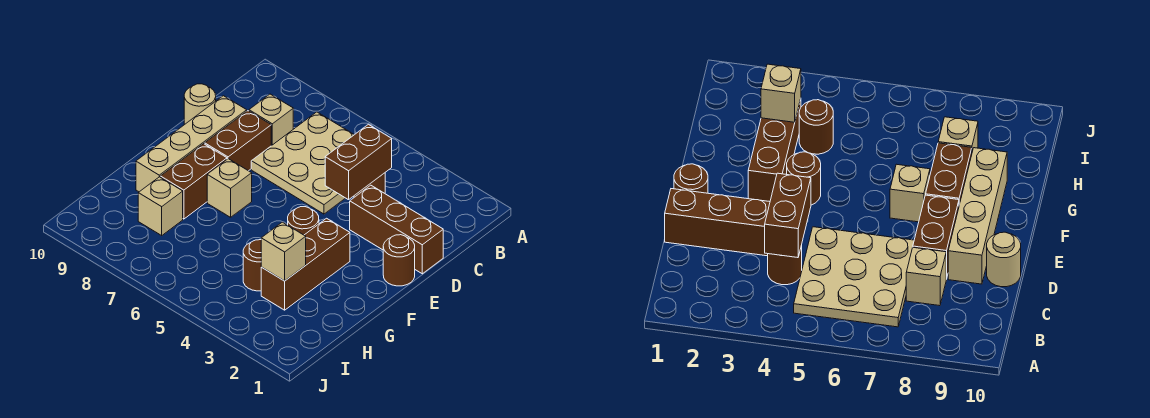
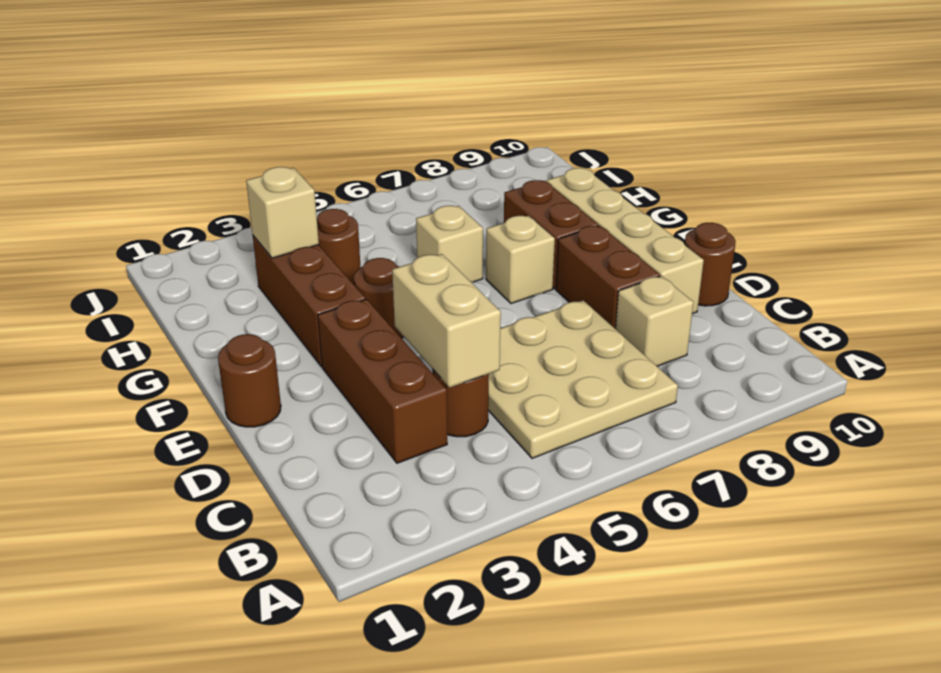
brown 1x2 brick [325,124,392,200] -> tan 1x2 brick [392,254,501,388]
brown 1x3 brick [350,185,443,274] -> brown 1x3 brick turned to [318,299,447,463]
tan 1x1 round brick [184,84,216,125] -> brown 1x1 round brick [685,223,736,306]
tan 1x1 brick [138,177,183,235] -> tan 1x1 brick moved to [416,206,483,282]

